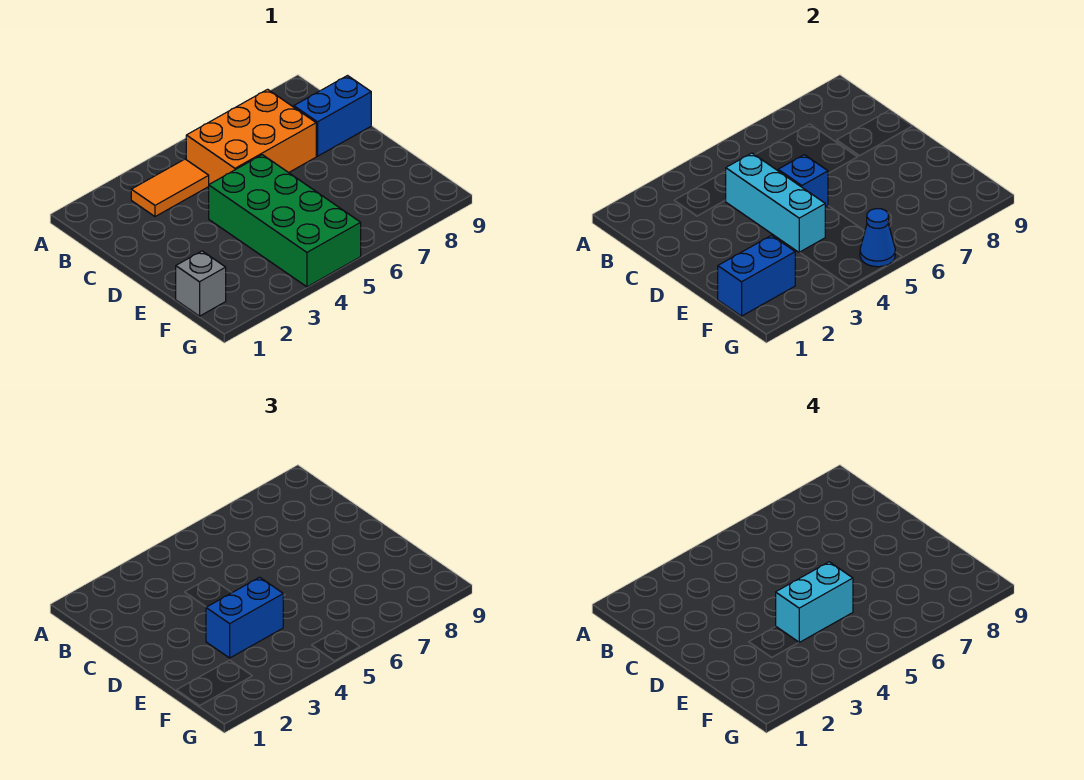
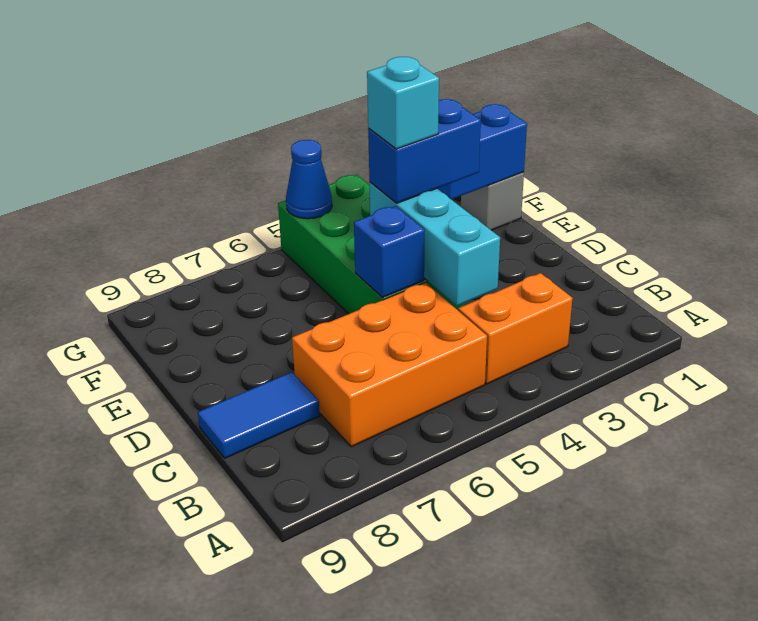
orange 1x2 tile [131,159,209,217] -> orange 1x2 brick [458,273,573,384]
blue 1x2 brick [294,76,371,156] -> blue 1x2 tile [198,372,320,458]
cyan 1x2 brick [776,562,853,642] -> cyan 1x1 brick [367,57,439,149]

